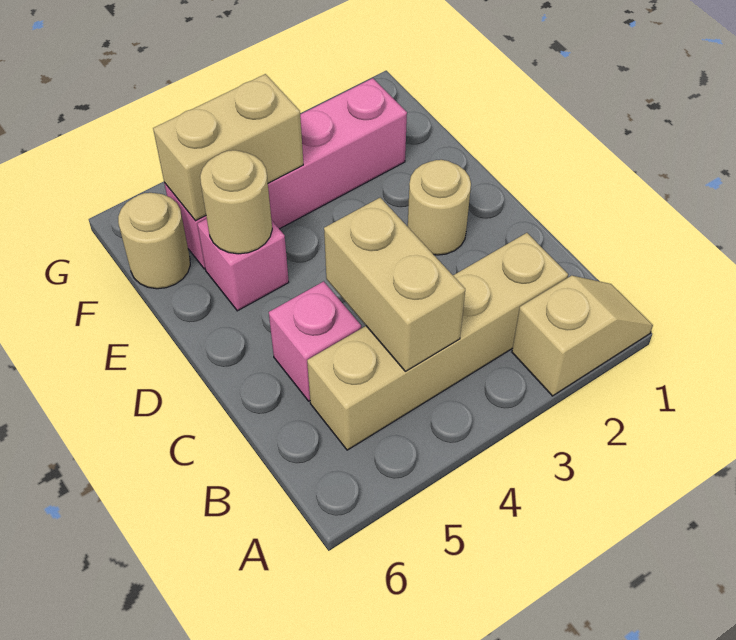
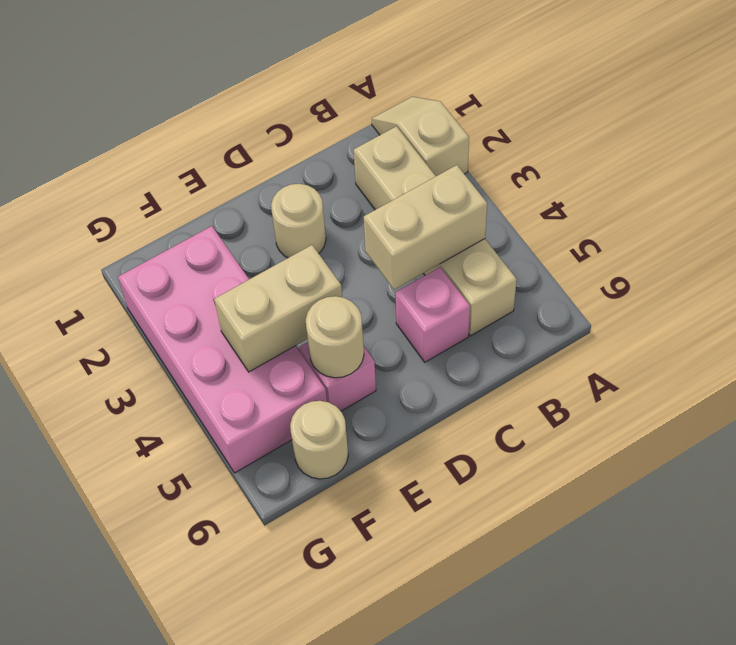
pink 1x4 brick [164,78,407,269] -> pink 2x4 brick [118,226,327,473]
tan 1x2 brick [153,74,303,221] -> tan 1x2 brick turned to [214,245,342,372]

